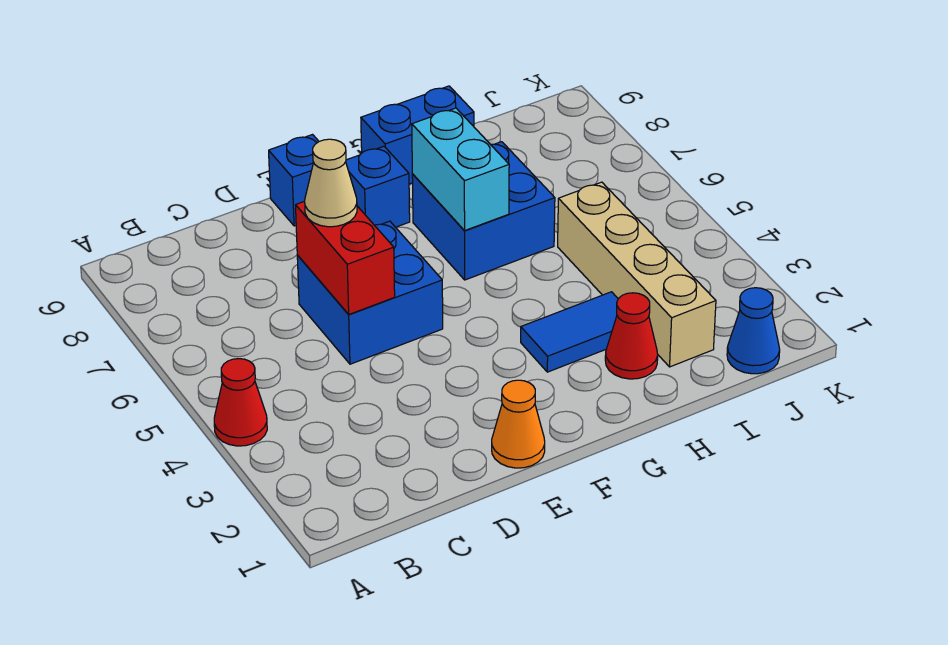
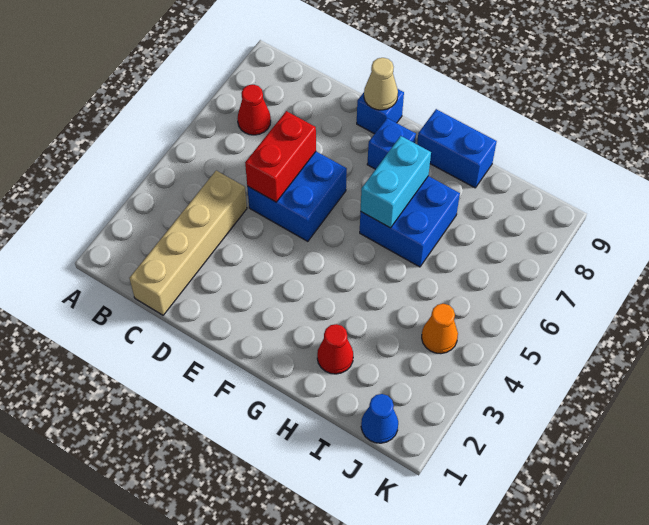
red 1x1 cone [214,359,267,446] -> red 1x1 cone moved to [237,85,271,135]
tan 1x1 cone [305,139,357,227] -> tan 1x1 cone moved to [364,58,398,110]
orange 1x1 cone [492,380,545,468] -> orange 1x1 cone moved to [422,304,458,354]
blue 1x2 tile [521,292,618,372] -> none
tan 1x4 brick [558,182,716,367] -> tan 1x4 brick moved to [130,171,247,315]

